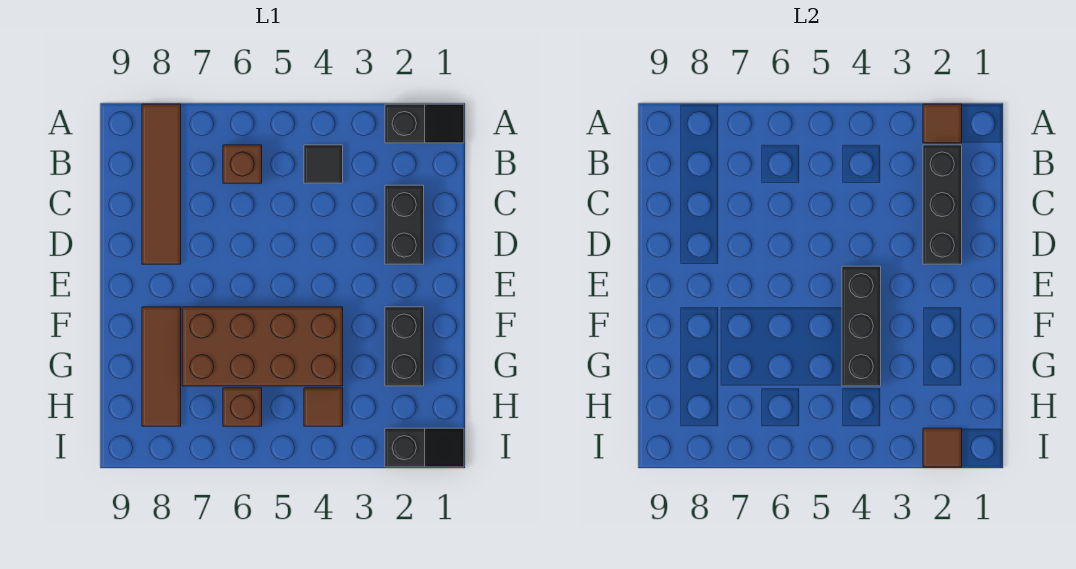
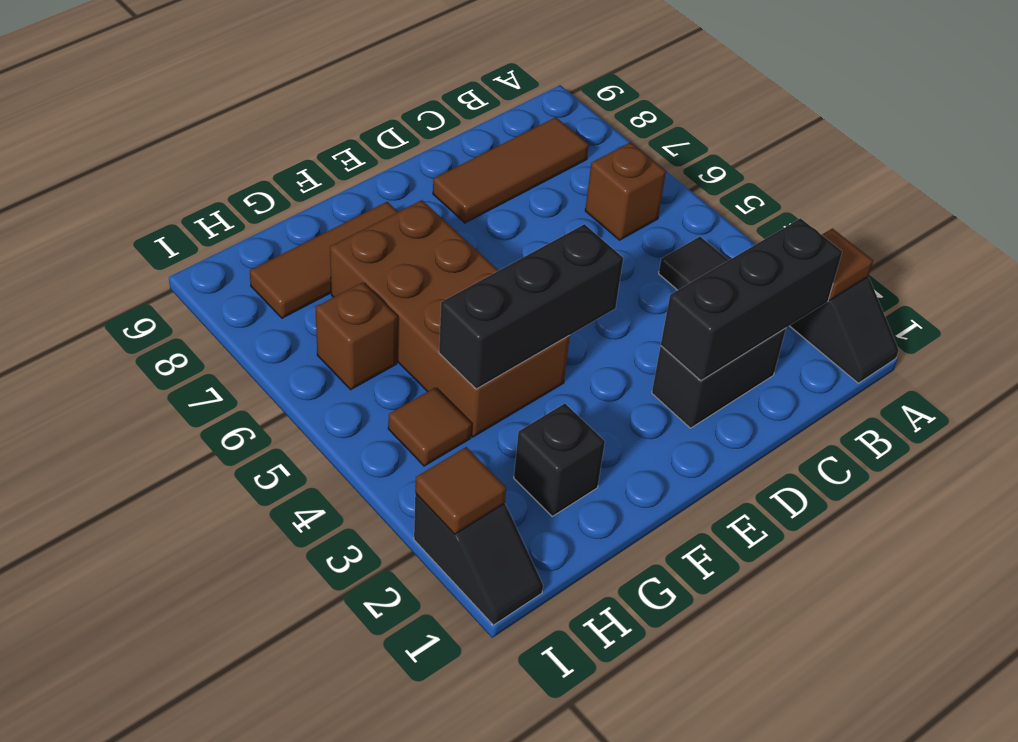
brown 1x4 tile [142,104,181,264] -> brown 1x3 tile [433,117,589,223]
black 1x2 brick [385,307,424,386] -> black 1x1 brick [514,404,605,516]

